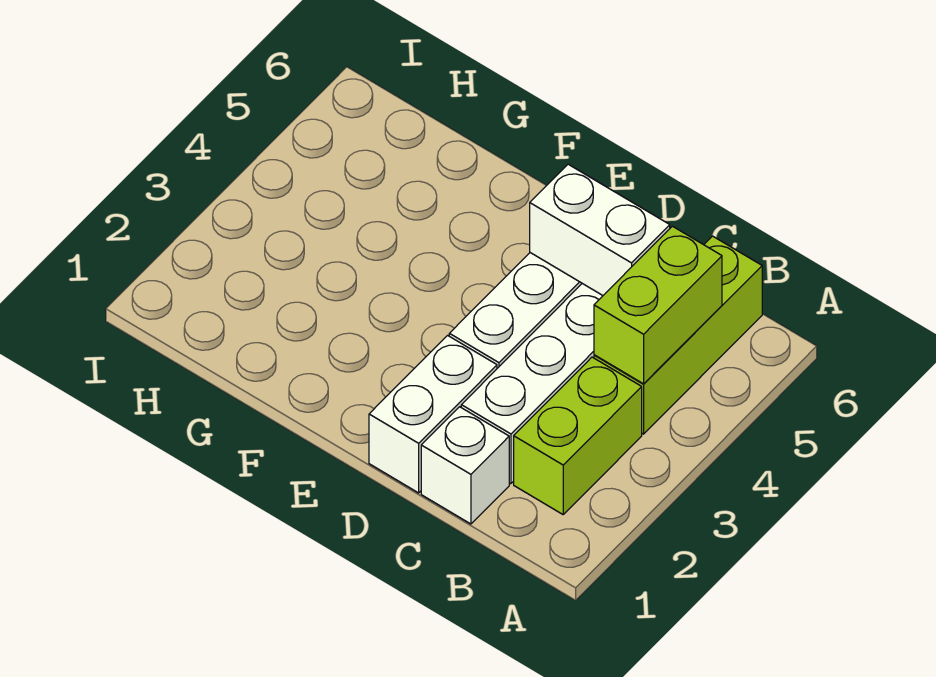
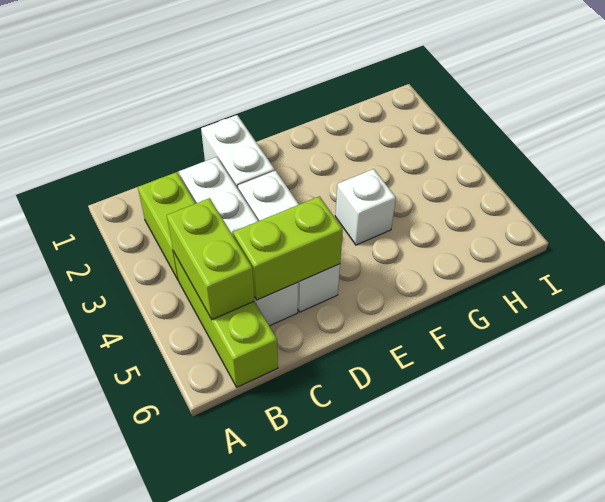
white 1x1 brick [421,407,509,524] -> white 1x1 brick moved to [335,169,396,245]
white 1x2 brick [530,164,670,295] -> lime 1x2 brick [233,196,343,300]

